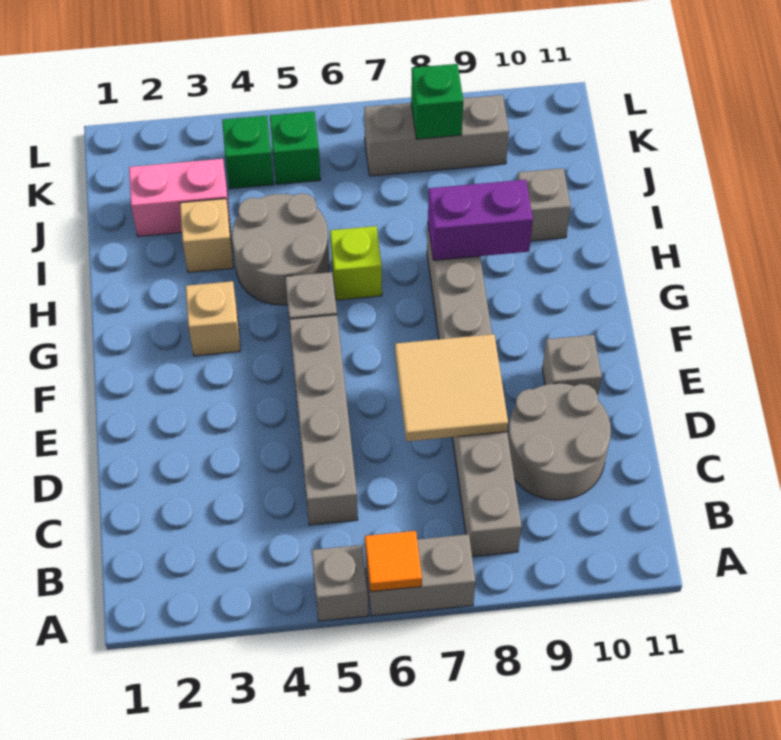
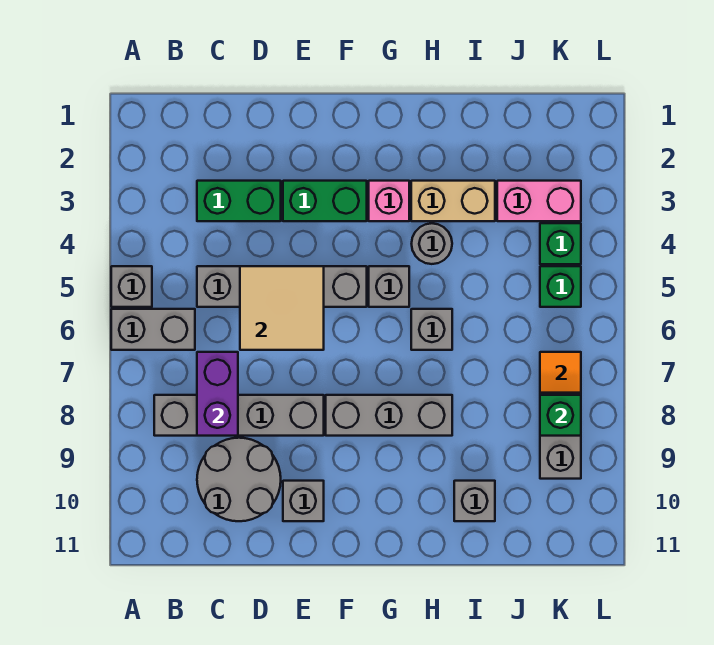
grey 1x2 brick [365,534,475,616] -> grey 1x2 brick turned to [111,309,195,350]
orange 1x1 tile [365,531,422,592] -> orange 1x1 tile moved to [540,352,581,393]
none -> green 1x2 brick [197,181,281,221]
tan 2x2 tile [395,334,508,441] -> tan 2x2 tile moved to [240,266,324,350]
none -> green 1x2 brick [283,181,367,221]
tan 1x1 brick [186,281,240,356] -> pink 1x1 brick [369,181,409,221]
grey 2x2 round brick [232,193,329,305] -> grey 1x1 round brick [412,223,452,264]
lime 1x1 brick [330,226,382,300] -> grey 1x1 brick [411,309,452,350]
purple 1x2 brick [428,180,533,260] -> purple 1x2 brick moved to [197,352,238,436]
tan 1x1 brick [180,199,233,272] -> tan 1x2 brick [411,181,495,221]
pink 1x2 brick [129,159,230,236] -> pink 1x2 brick turned to [497,181,581,221]

